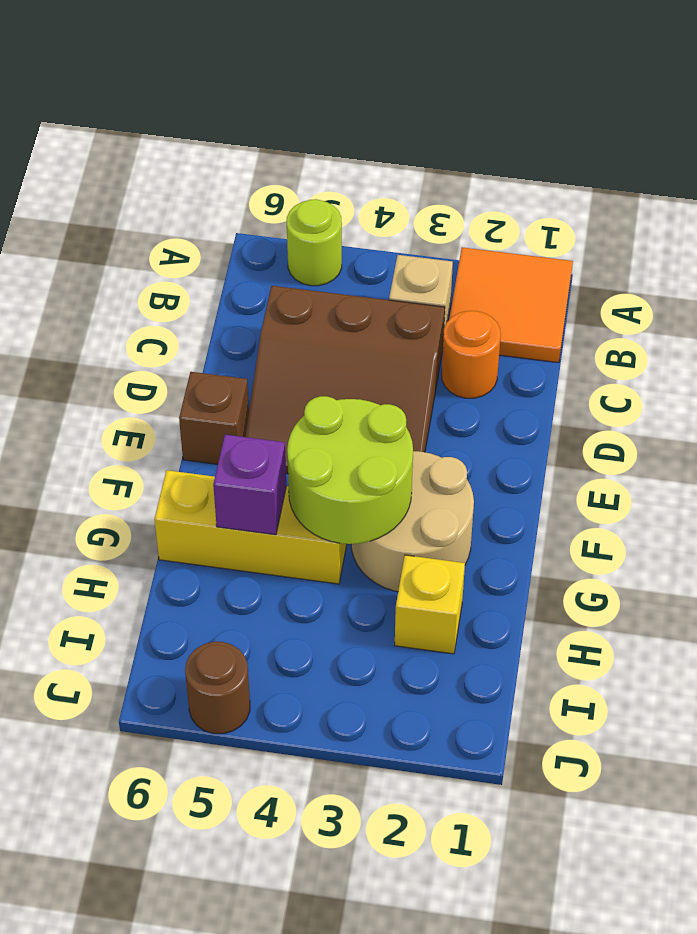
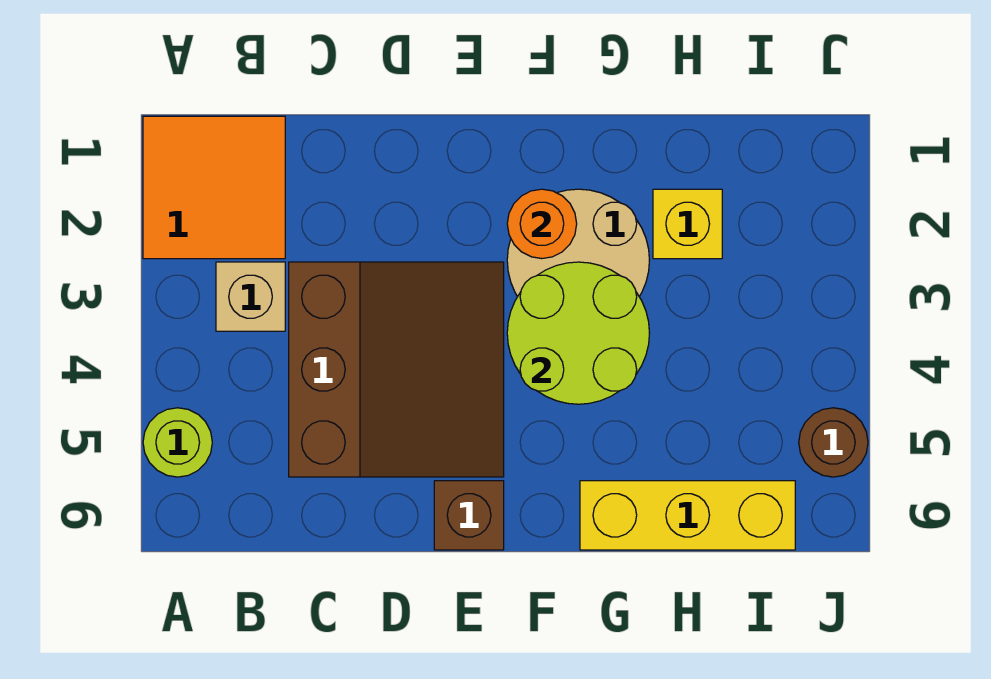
orange 1x1 round brick [442,311,501,398] -> orange 1x1 round brick moved to [507,189,577,259]
yellow 1x3 brick [154,470,347,584] -> yellow 1x3 brick turned to [580,481,795,550]
purple 1x1 brick [213,435,286,535] -> none

